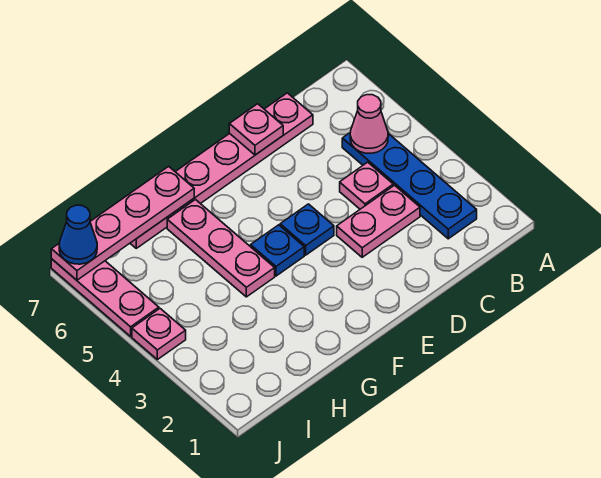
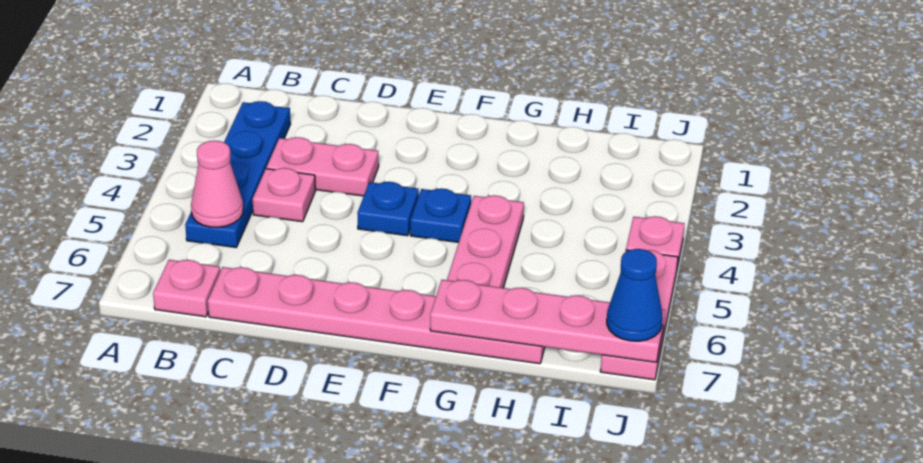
pink 1x1 plate [229,104,283,155] -> pink 1x1 plate moved to [153,260,220,317]

